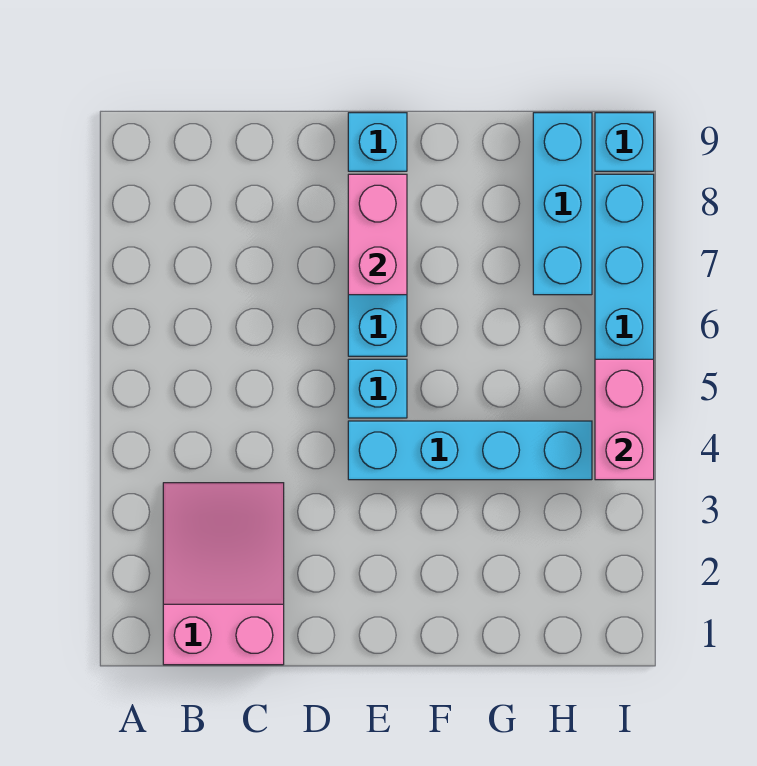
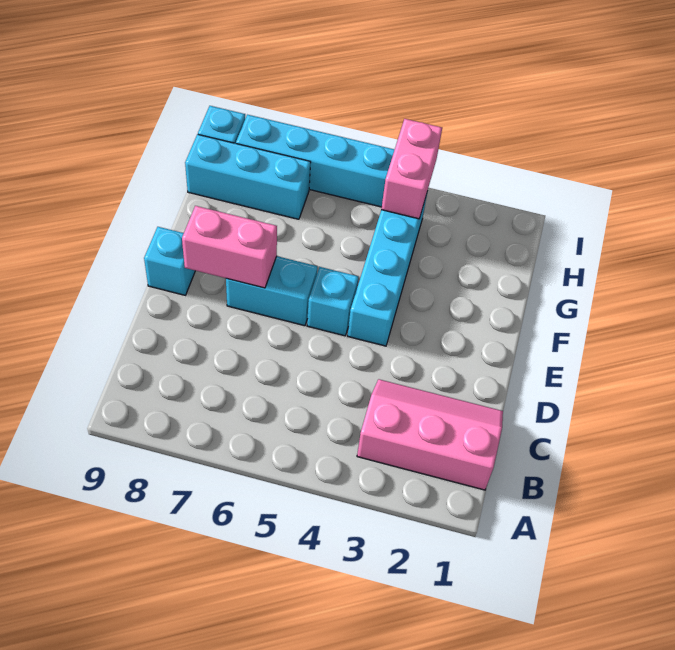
pink 2x3 slope [163,483,284,665] -> pink 2x3 slope turned to [357,379,503,490]
pink 1x2 brick [595,359,654,480] -> pink 1x2 brick turned to [381,119,442,219]

